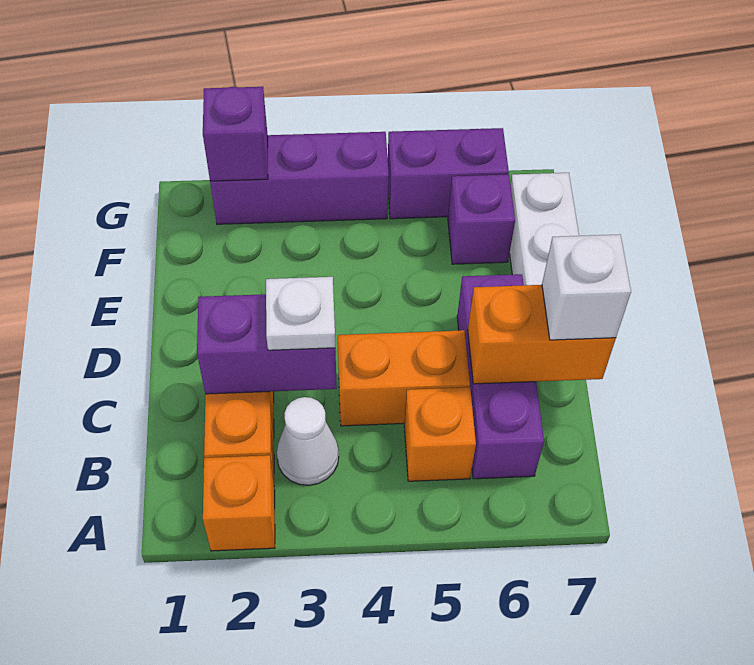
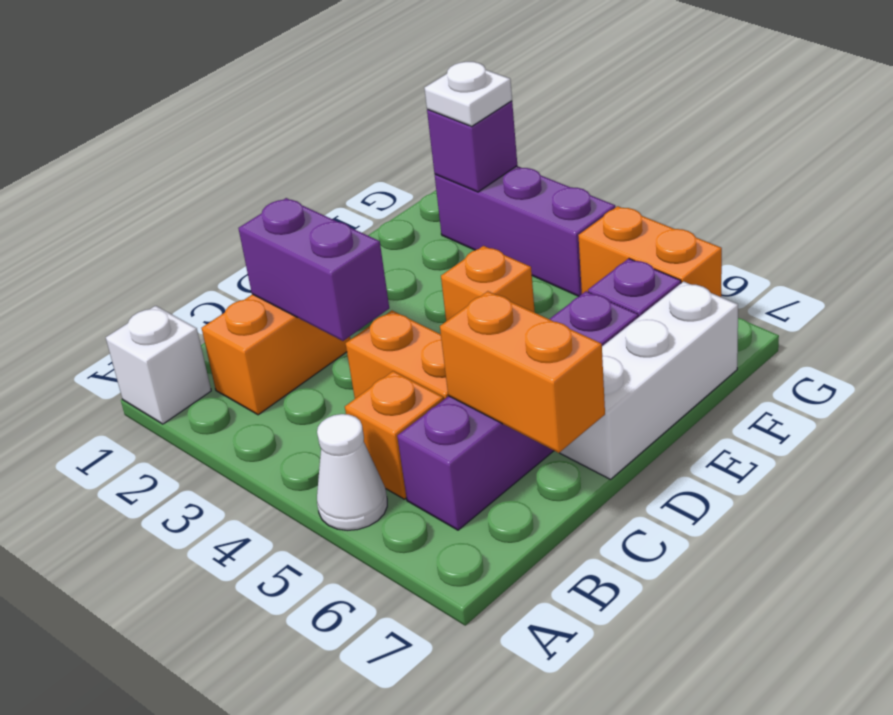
orange 1x1 brick [203,455,275,551] -> orange 1x1 brick moved to [441,246,535,321]
white 1x1 cone [277,397,339,485] -> white 1x1 cone moved to [317,414,387,530]
purple 1x3 brick [457,274,544,479] -> purple 1x4 brick [397,291,638,530]
white 1x1 plate [266,277,335,350] -> white 1x1 plate moved to [424,62,512,126]
white 1x1 brick [542,235,631,340] -> white 1x1 brick moved to [106,306,211,424]
purple 1x2 brick [388,128,509,219] -> orange 1x2 brick [578,206,722,297]

